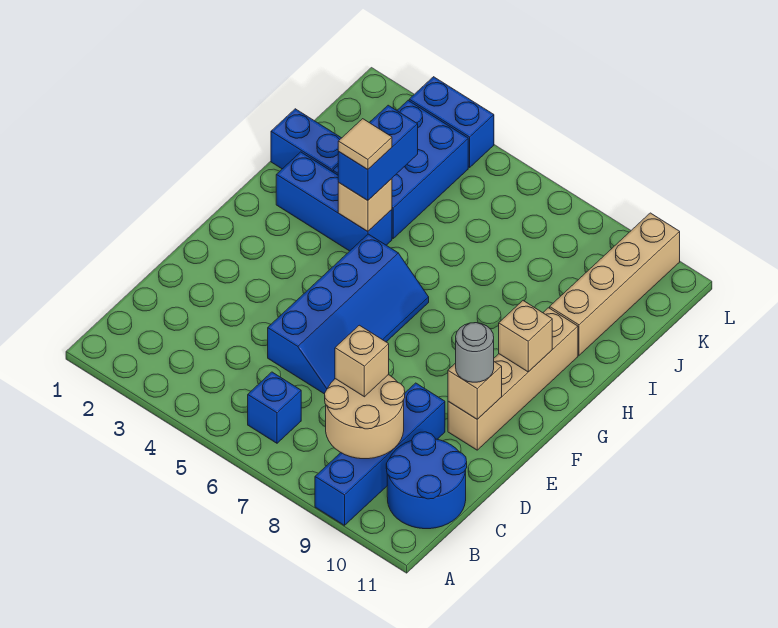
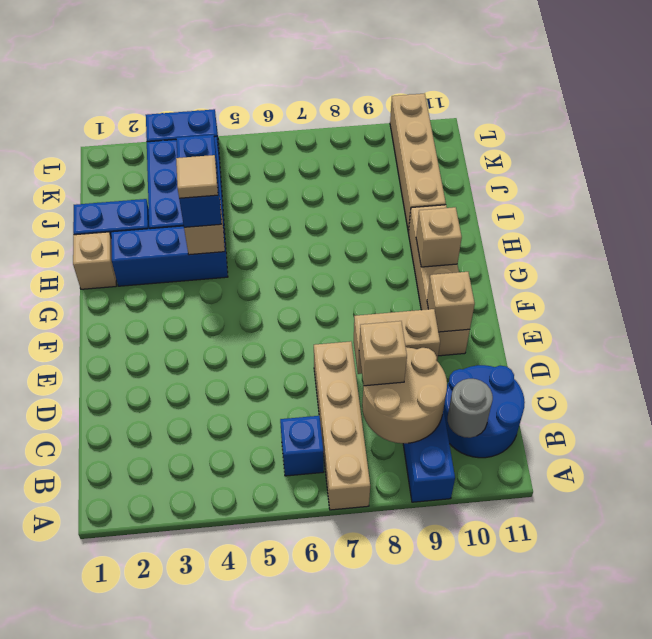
none -> tan 1x4 brick [314,341,370,510]
blue 2x4 slope [268,234,429,394] -> none
none -> tan 1x2 brick [354,309,440,374]
grey 1x1 round brick [456,323,494,382] -> grey 1x1 round brick moved to [448,379,493,438]
none -> tan 1x1 brick [73,232,116,289]

